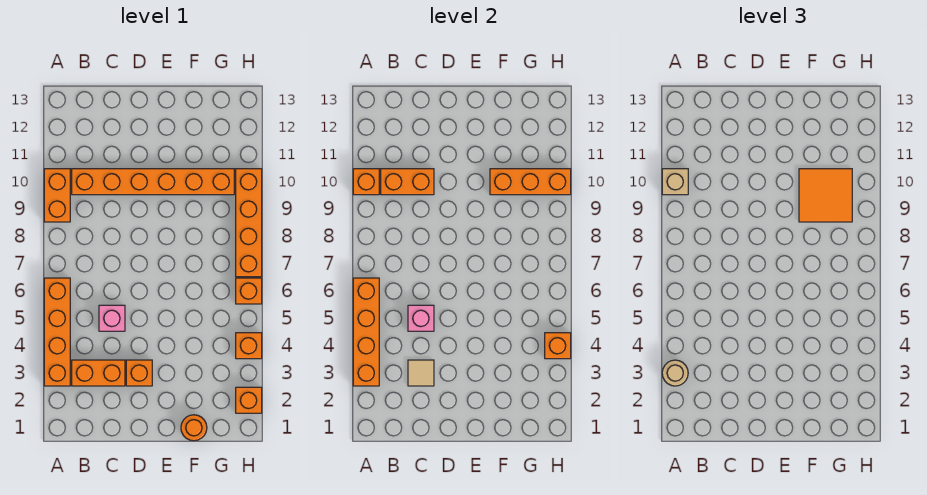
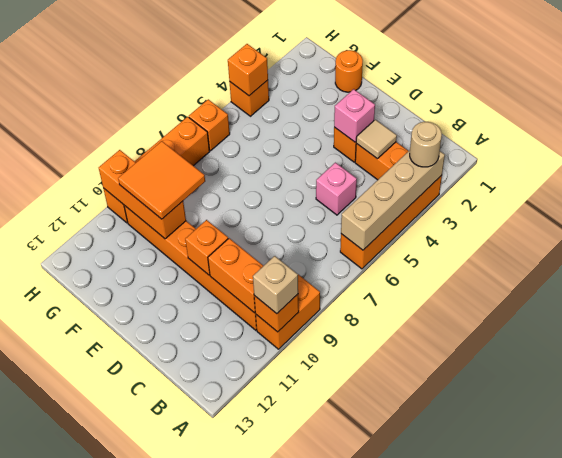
orange 1x4 brick [353,278,379,386] -> tan 1x4 brick [341,150,445,250]
pink 1x1 brick [408,305,434,331] -> pink 1x1 brick moved to [334,89,375,142]
orange 1x1 brick [236,387,262,413] -> orange 1x1 brick moved to [185,220,228,275]

